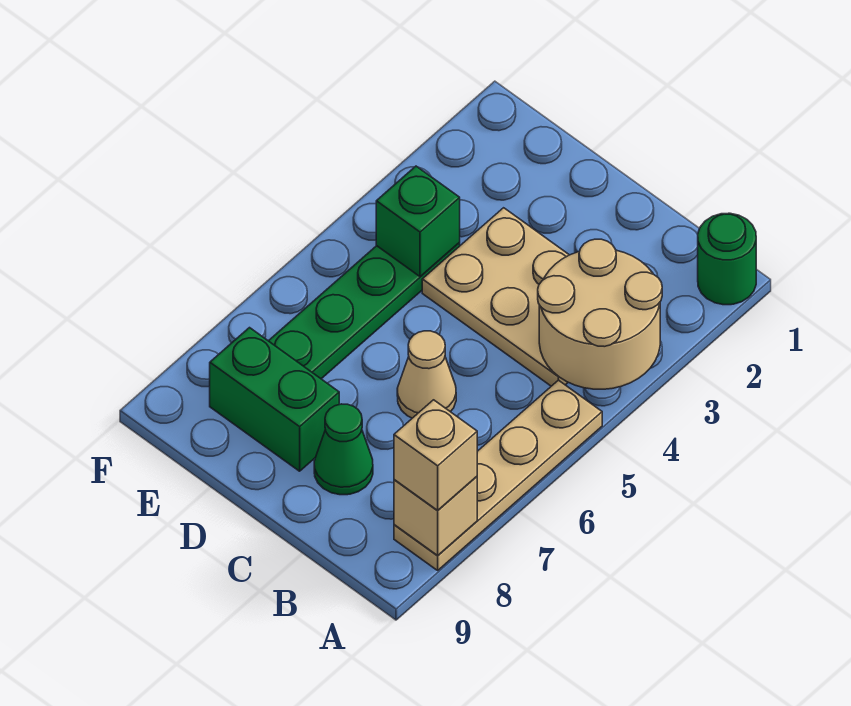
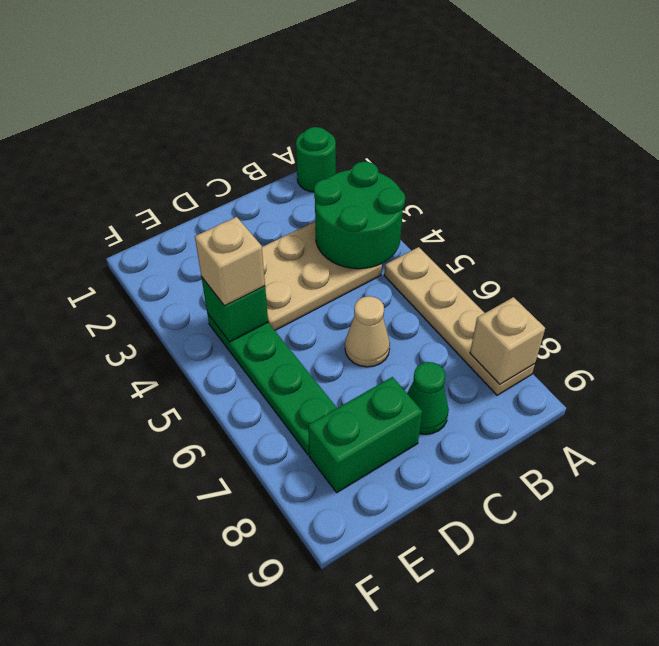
tan 2x2 round brick [538,239,662,389] -> green 2x2 round brick [314,162,405,269]
tan 1x1 brick [394,400,477,511] -> tan 1x1 brick moved to [195,217,265,306]

